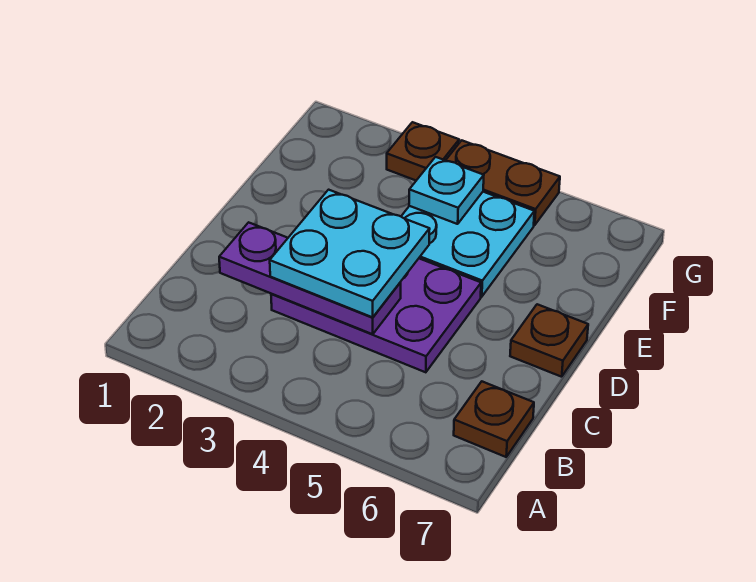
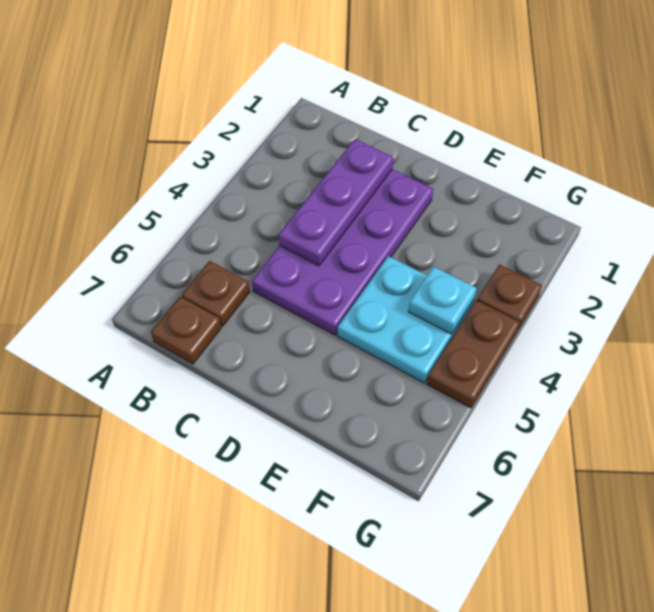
purple 2x3 plate [271,259,481,372] -> purple 2x4 plate [252,169,433,335]
cyan 2x2 plate [270,190,430,317] -> none
brown 1x1 plate [510,304,588,377] -> brown 1x1 plate moved to [182,261,250,326]

